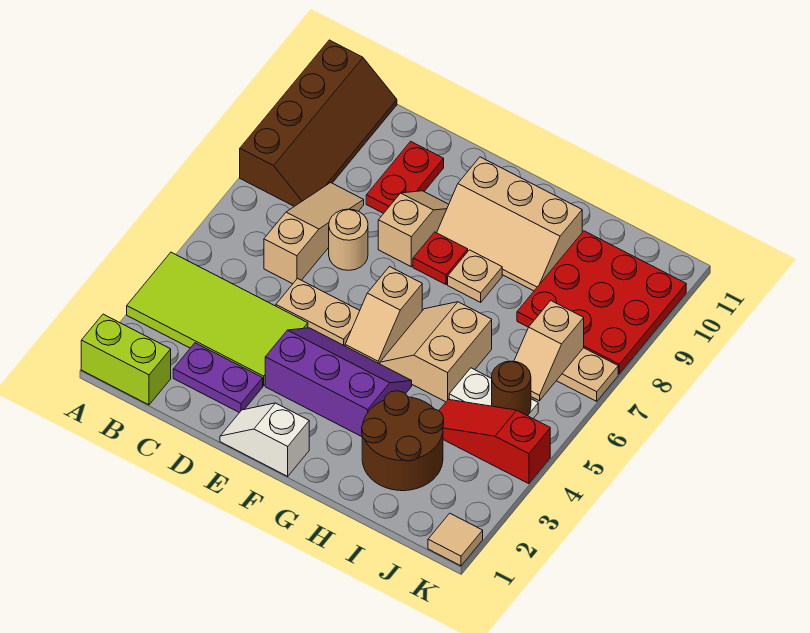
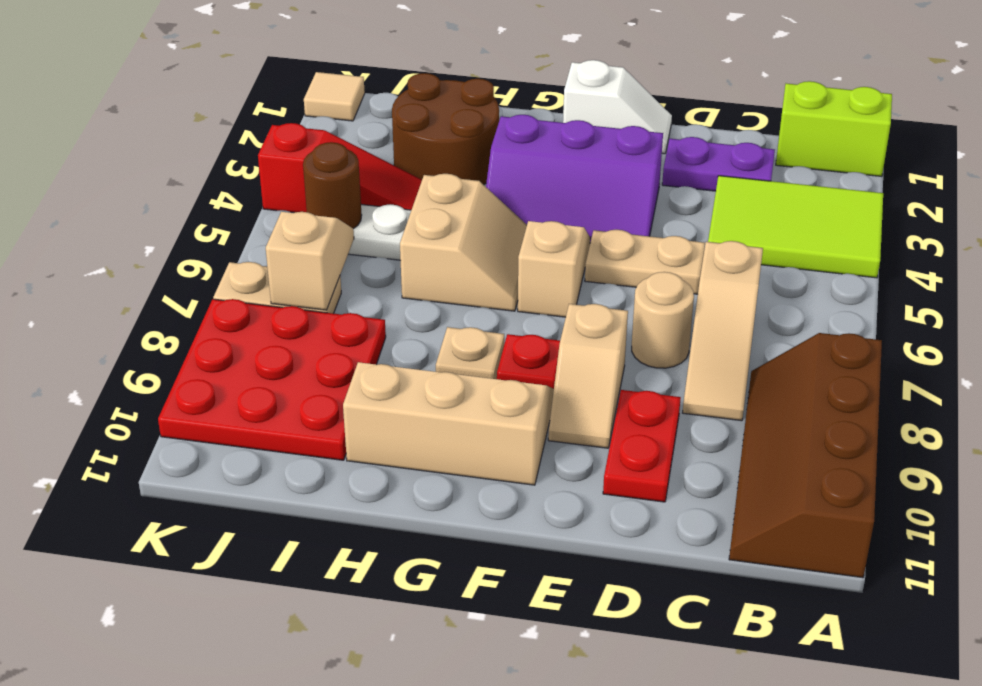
lime 2x4 tile [127,252,308,386] -> lime 2x3 tile [708,176,883,278]

